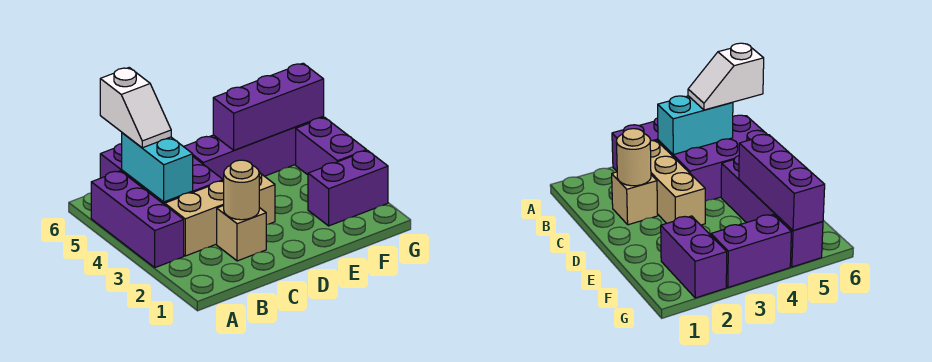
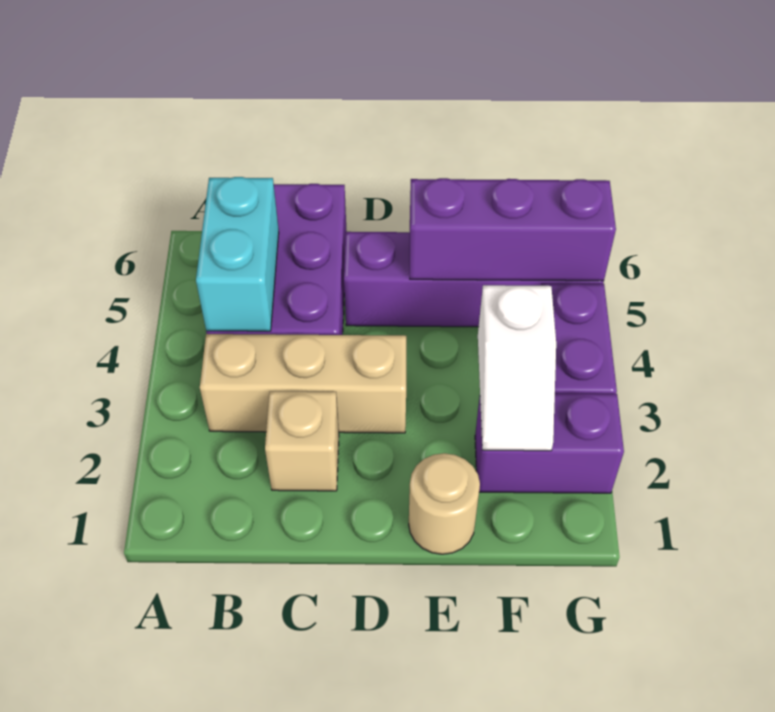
purple 1x3 brick [91,171,184,268] -> none
white 1x2 slope [100,68,171,148] -> white 1x2 slope moved to [478,285,556,451]
tan 1x1 round brick [223,160,259,220] -> tan 1x1 round brick moved to [409,453,480,554]

